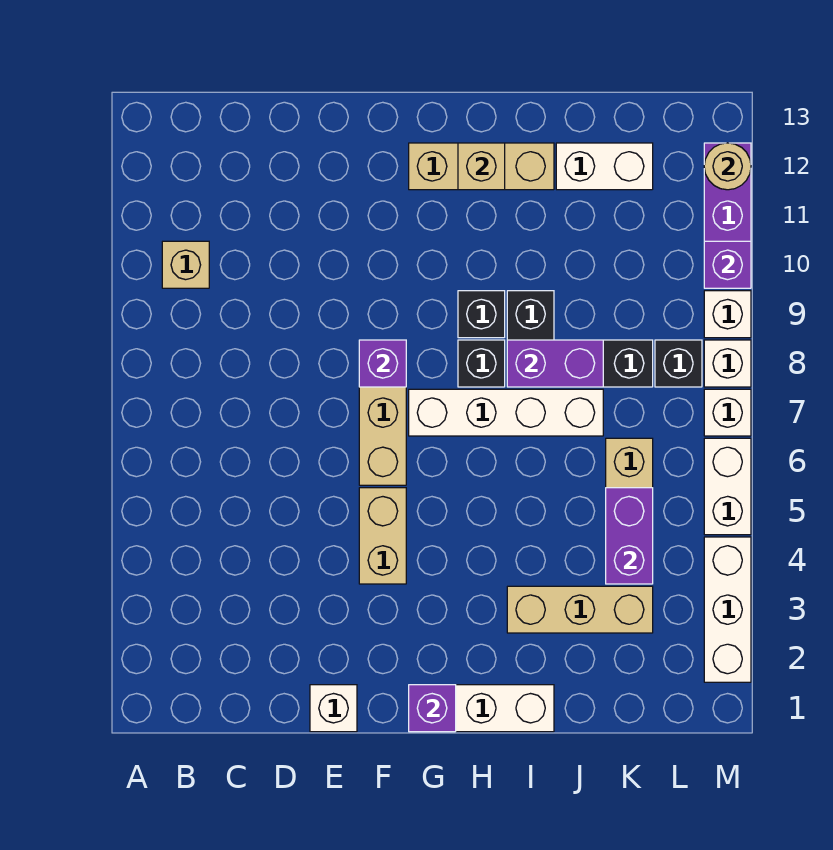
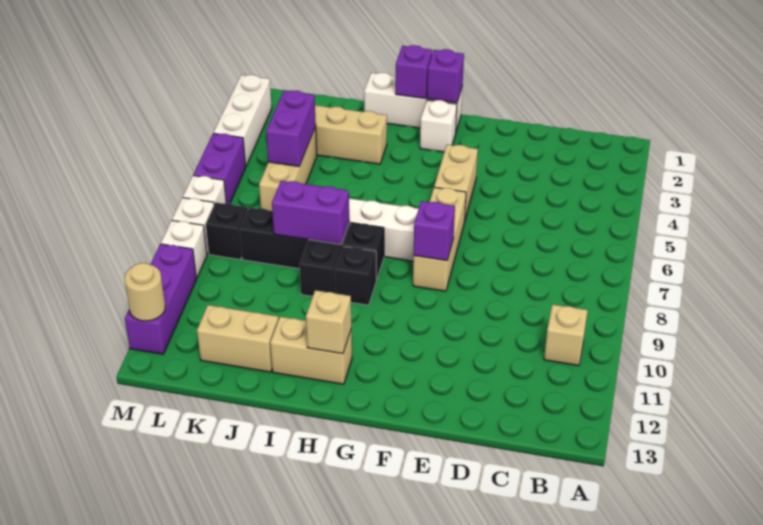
white 1x1 brick [310,685,357,732] -> white 1x1 brick moved to [420,100,457,152]
tan 1x3 brick [409,143,554,190] -> tan 1x2 brick [270,317,352,384]
white 1x2 brick [556,143,653,190] -> tan 1x2 brick [197,305,278,372]
white 1x2 brick [704,438,751,535] -> purple 1x2 brick [193,133,246,203]
purple 1x1 brick [704,241,751,288] -> purple 1x1 brick moved to [396,45,432,98]

